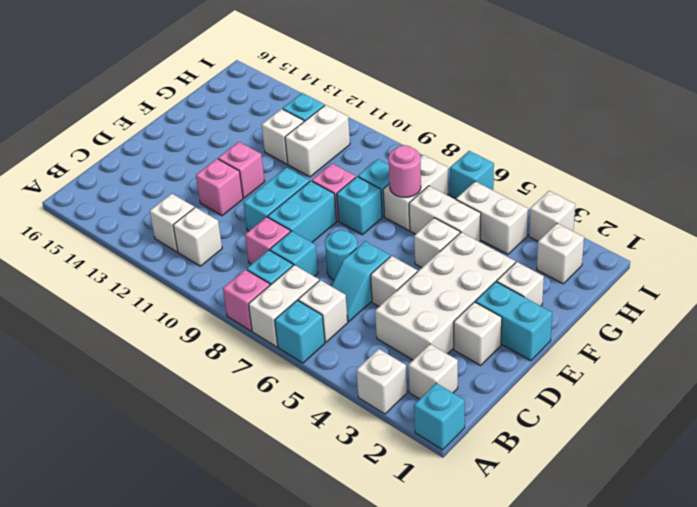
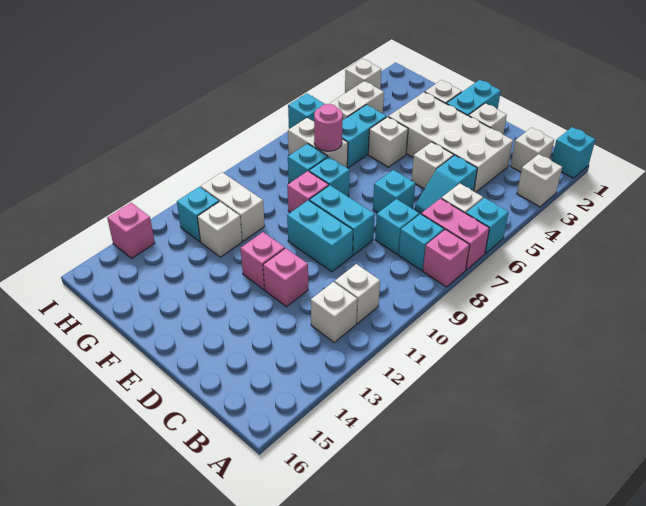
white 1x2 brick [249,265,319,347] -> pink 1x2 brick [421,198,489,270]
cyan 1x2 slope [331,241,390,322] -> cyan 1x2 slope turned to [415,155,477,213]
pink 1x1 brick [245,217,290,264] -> pink 1x1 brick moved to [107,203,155,258]
cyan 1x1 round brick [325,230,357,280] -> cyan 1x1 brick [373,170,415,213]
white 1x2 brick [409,186,481,242] -> cyan 1x2 brick [342,105,387,168]
white 1x1 brick [537,223,584,284] -> none

